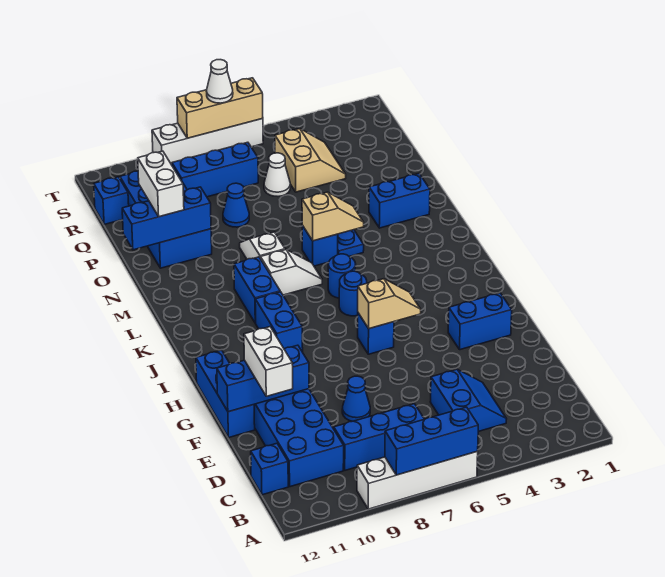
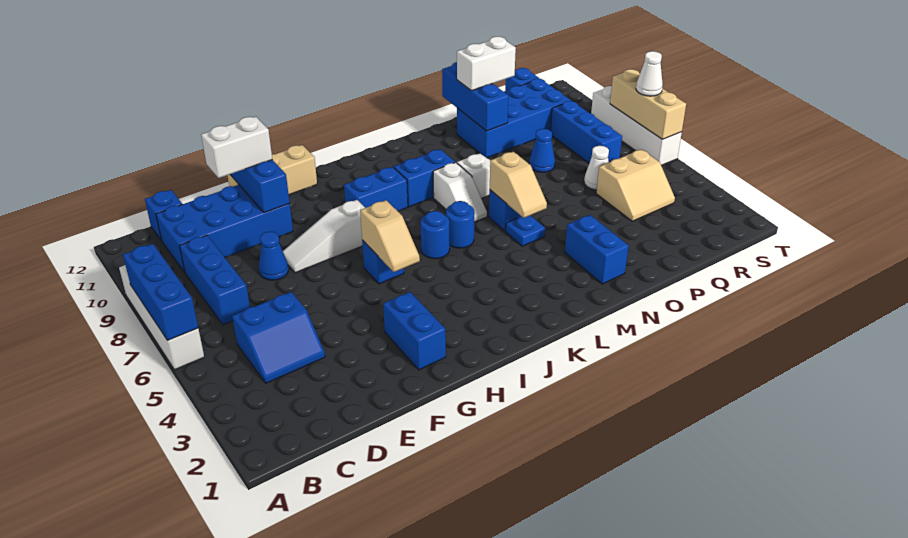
none -> white 1x3 slope [283,200,365,273]
blue 1x3 brick [196,350,255,437] -> tan 1x3 brick [227,145,317,195]

